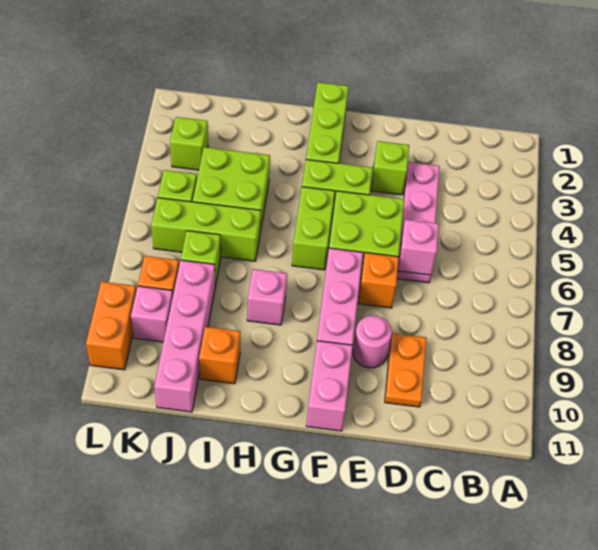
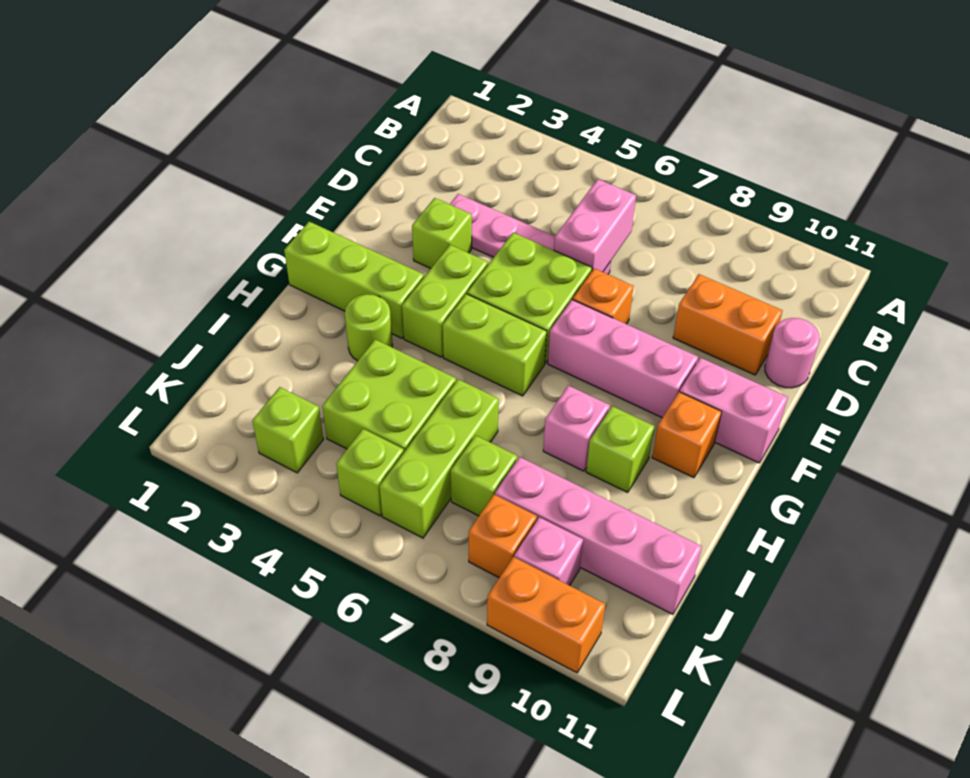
pink 1x1 brick [398,219,439,275] -> pink 1x2 brick [554,179,636,272]
orange 1x2 plate [385,333,426,407] -> orange 1x2 brick [673,274,783,375]
pink 1x1 round brick [353,316,392,368] -> pink 1x1 round brick moved to [765,318,820,388]
none -> lime 1x1 round brick [345,294,393,361]
none -> lime 1x1 brick [586,406,654,492]
orange 1x1 brick [199,327,240,384] -> orange 1x1 brick moved to [652,392,722,478]

